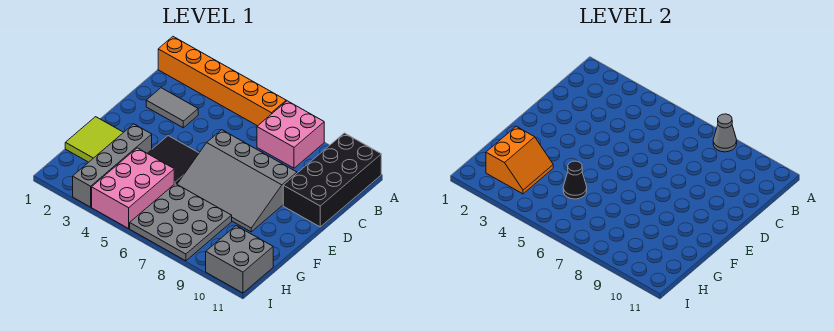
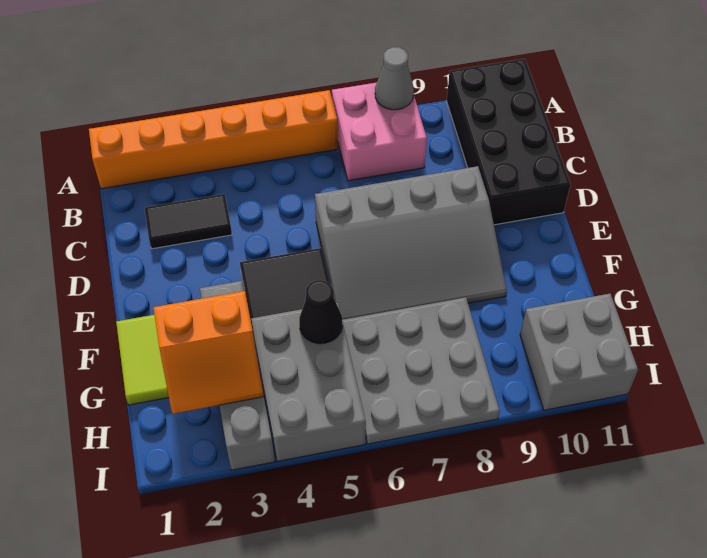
grey 1x2 tile [146,88,198,128] -> black 1x2 tile [145,194,232,249]
orange 2x2 slope [486,127,553,194] -> orange 2x2 slope turned to [153,291,264,414]
pink 2x3 brick [92,148,174,228] -> grey 2x3 brick [251,303,366,461]

